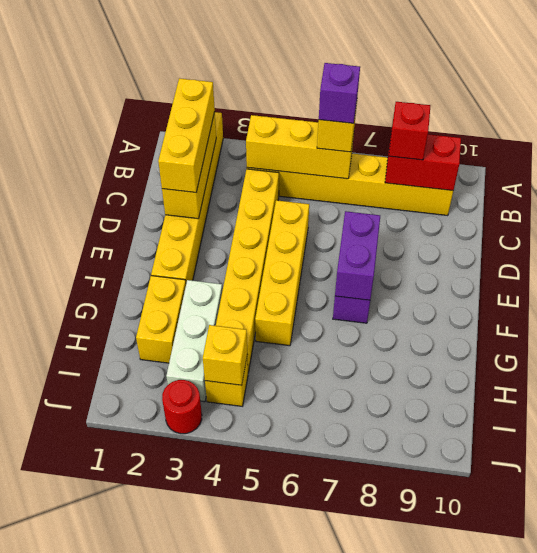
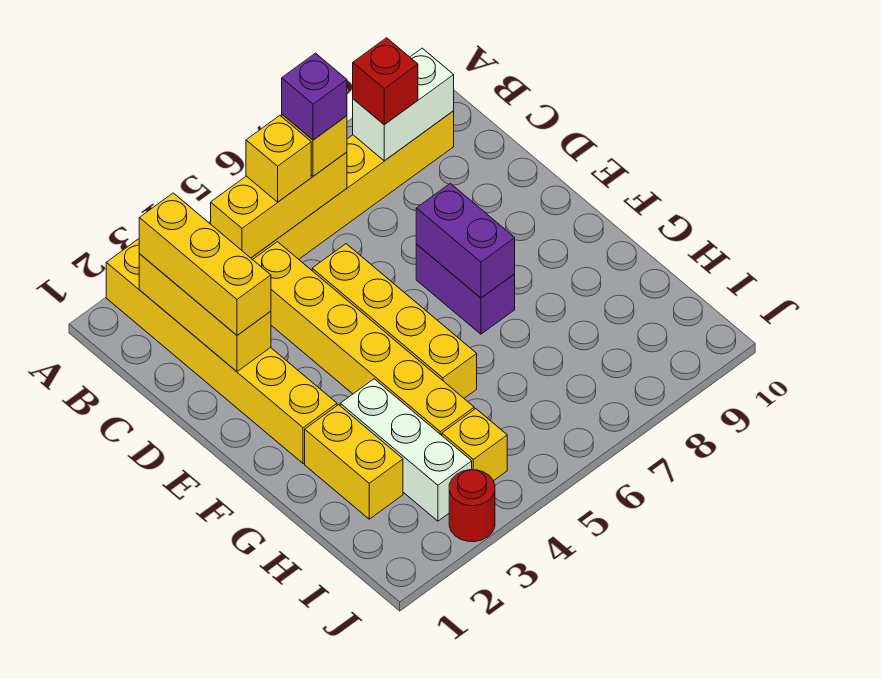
red 1x2 brick [385,134,461,191] -> white 1x2 brick [353,48,454,161]
yellow 1x1 brick [203,325,247,385] -> yellow 1x1 brick moved to [246,116,311,202]

